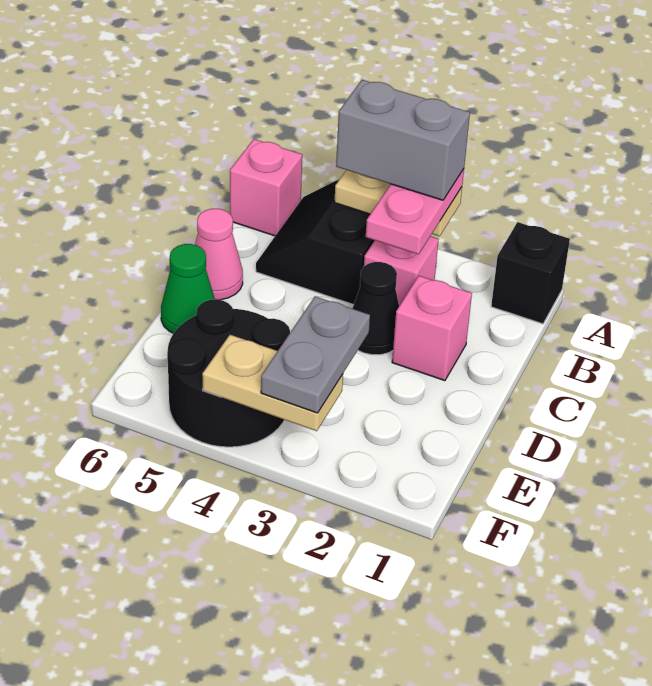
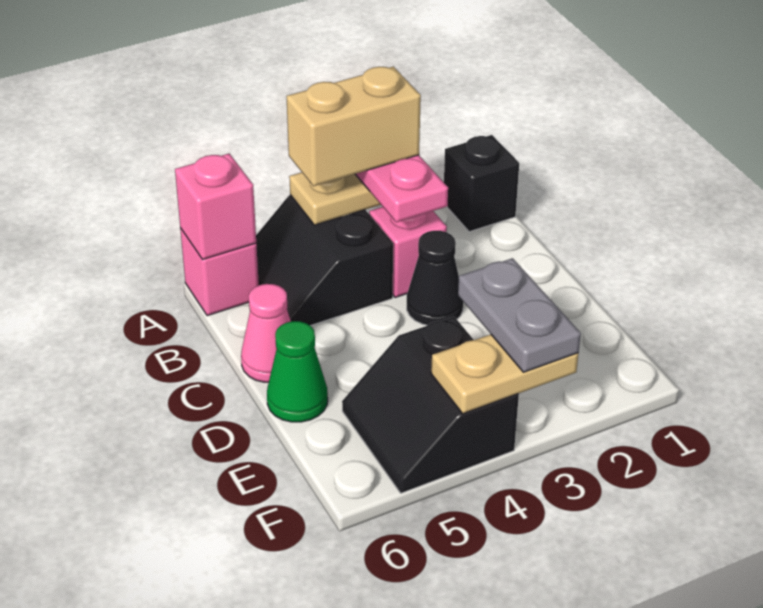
grey 1x2 brick [336,80,470,200] -> tan 1x2 brick [286,66,421,186]
pink 1x1 brick [392,276,472,381] -> pink 1x1 brick moved to [175,154,256,260]
black 2x2 round brick [167,299,290,447] -> black 2x2 slope [342,317,519,493]

